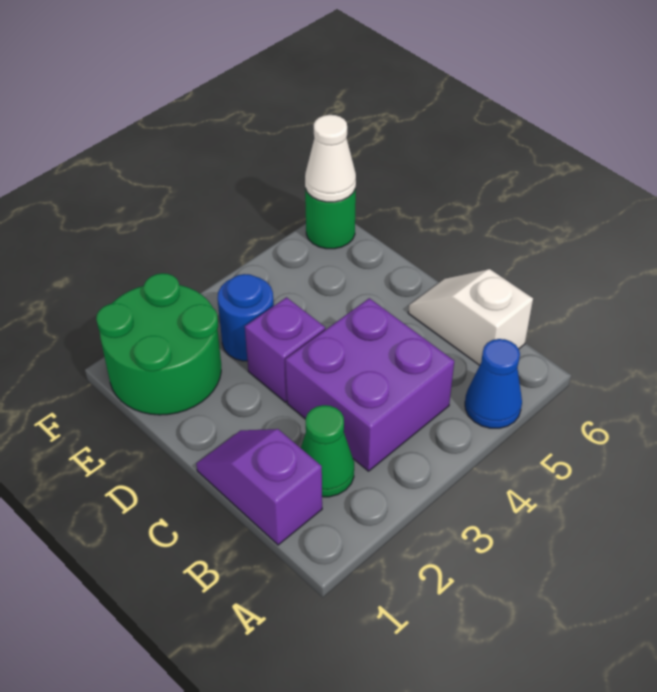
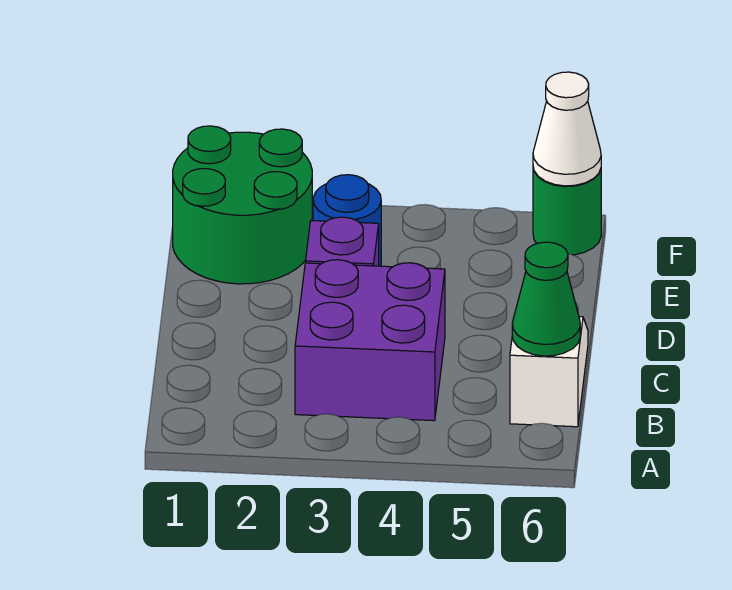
blue 1x1 cone [465,339,522,428] -> none
purple 1x2 slope [196,429,322,545] -> none
green 1x1 cone [301,405,354,497] -> green 1x1 cone moved to [512,242,580,356]

